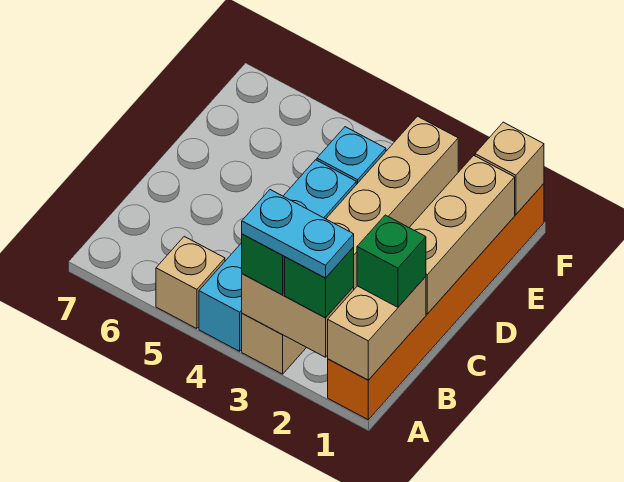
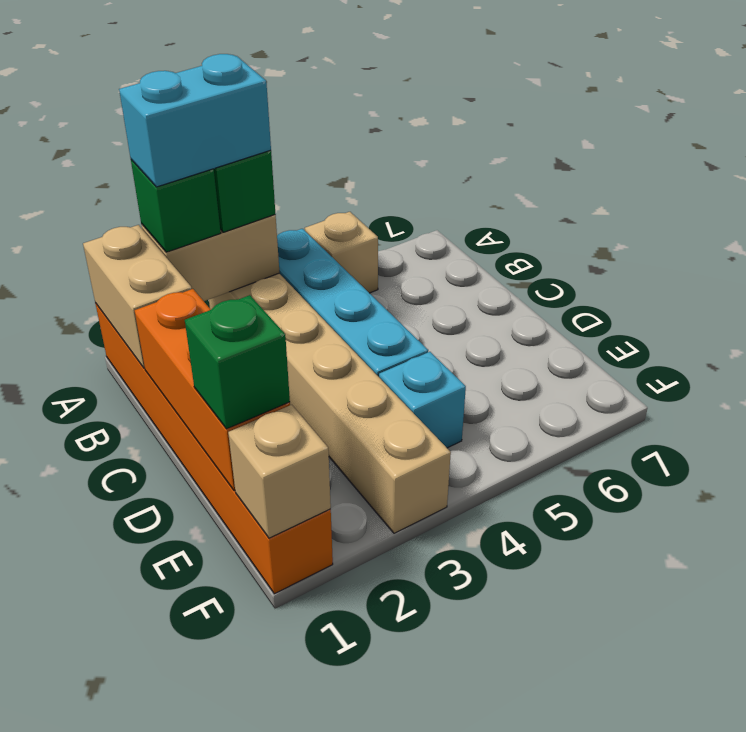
cyan 1x2 plate [242,190,354,278] -> cyan 1x2 brick [119,54,271,187]
green 1x1 brick [357,215,426,307] -> green 1x1 brick moved to [185,295,290,429]
tan 1x3 brick [409,156,515,314] -> orange 1x3 brick [135,289,290,491]

